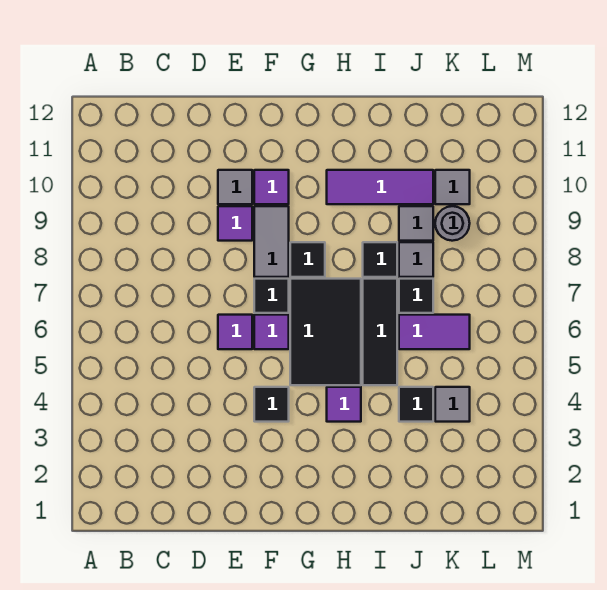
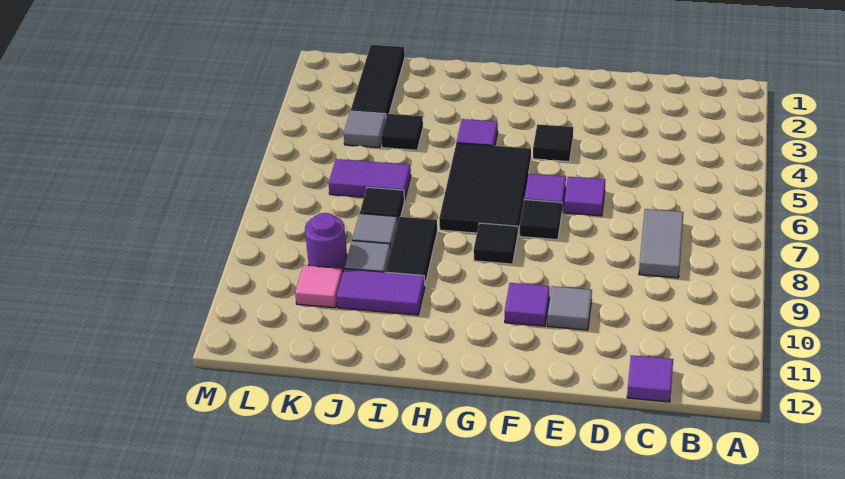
purple 1x1 tile [218,206,252,241] -> purple 1x1 tile moved to [627,355,673,402]
grey 1x2 tile [254,206,289,277] -> grey 1x2 tile moved to [639,209,684,278]
purple 1x3 tile [327,170,433,204] -> purple 1x2 tile [336,269,425,315]
black 1x3 tile [363,279,397,385] -> black 1x3 tile moved to [351,45,405,116]
black 1x1 tile [363,242,397,277] -> black 1x2 tile [385,217,437,284]
grey 1x1 round brick [435,206,470,241] -> purple 1x1 round brick [305,213,347,272]
grey 1x1 tile [435,170,470,204] -> pink 1x1 tile [295,265,343,308]

